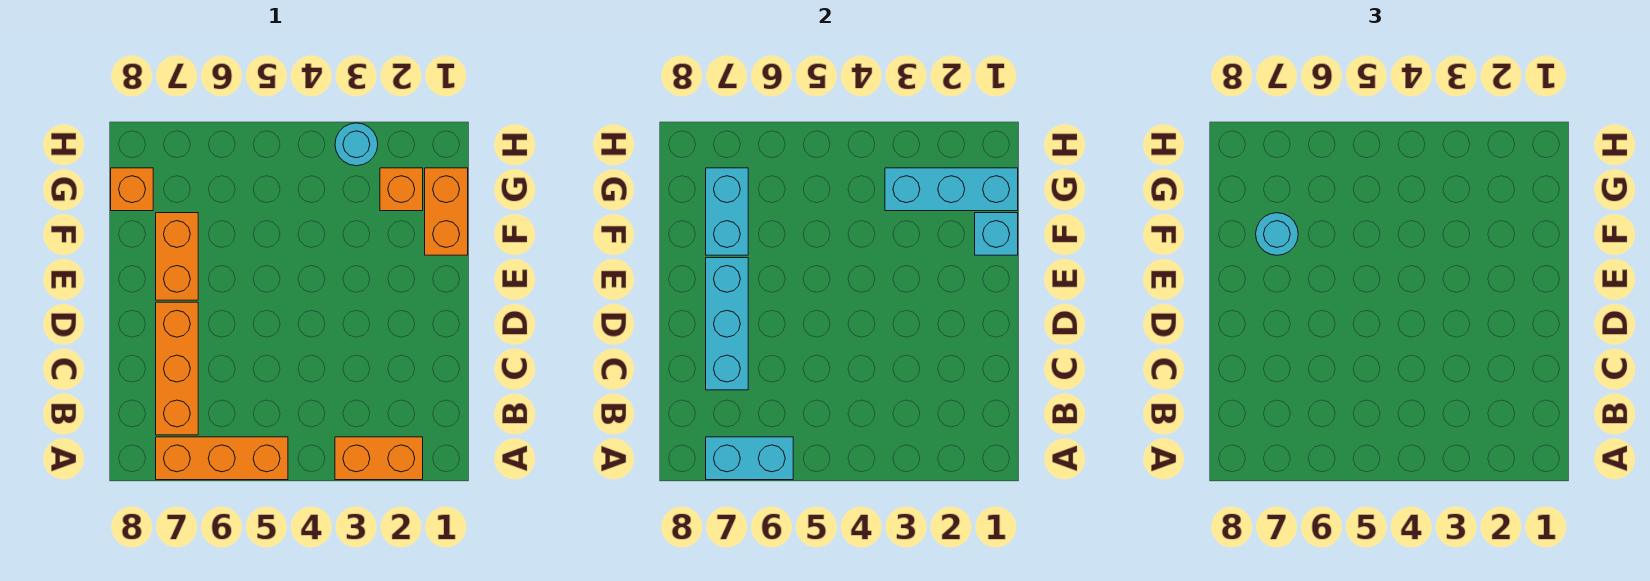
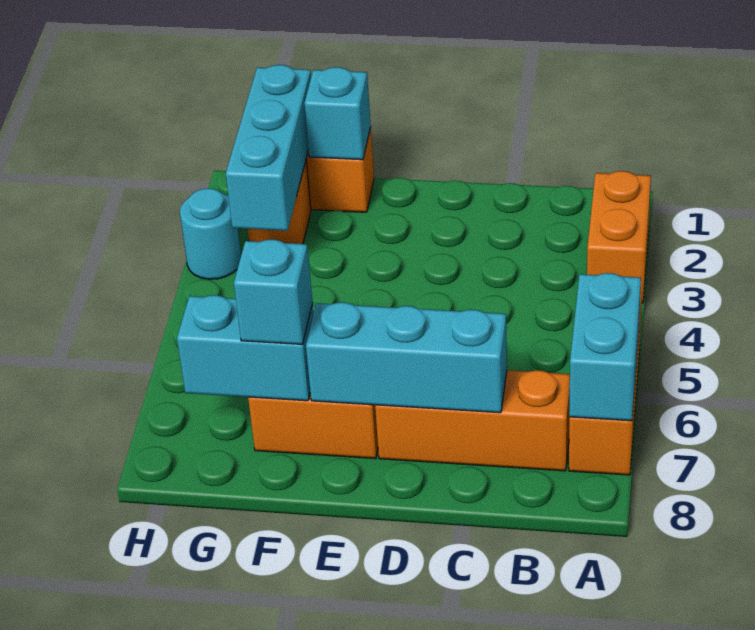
cyan 1x1 round brick [1256,213,1298,255] -> cyan 1x1 brick [234,239,313,344]
orange 1x1 brick [111,168,153,211] -> none

